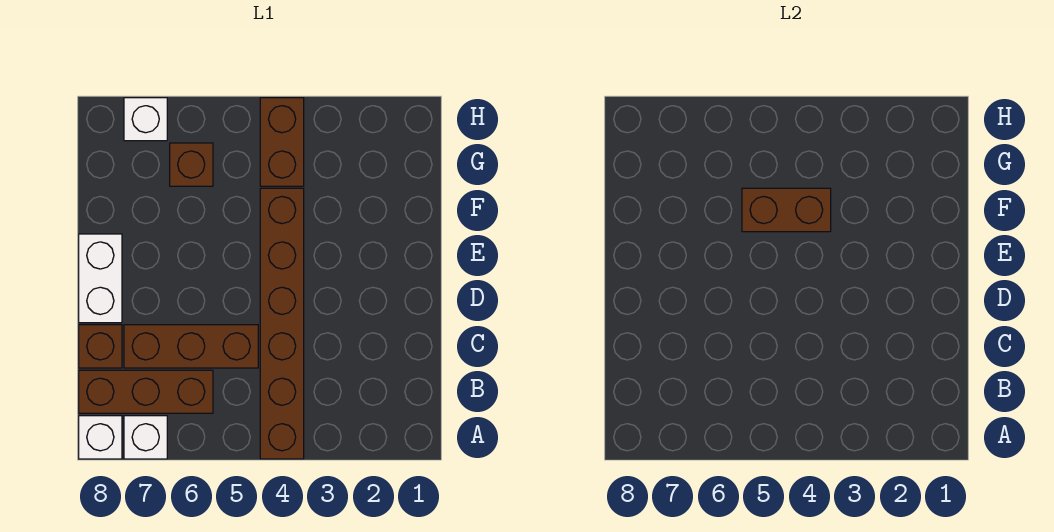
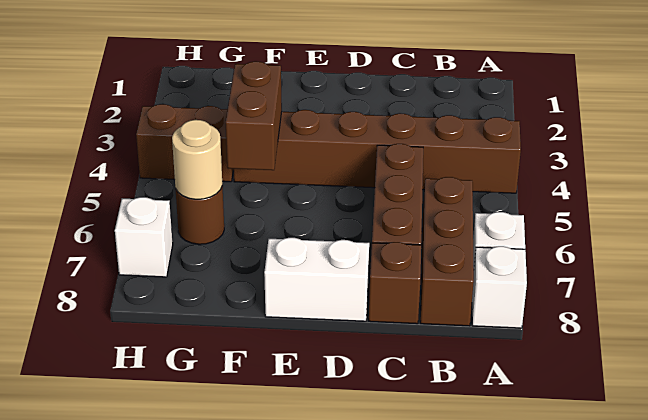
brown 1x1 brick [170,143,213,186] -> brown 1x1 round brick [176,186,224,244]
none -> tan 1x1 round brick [172,120,222,199]

